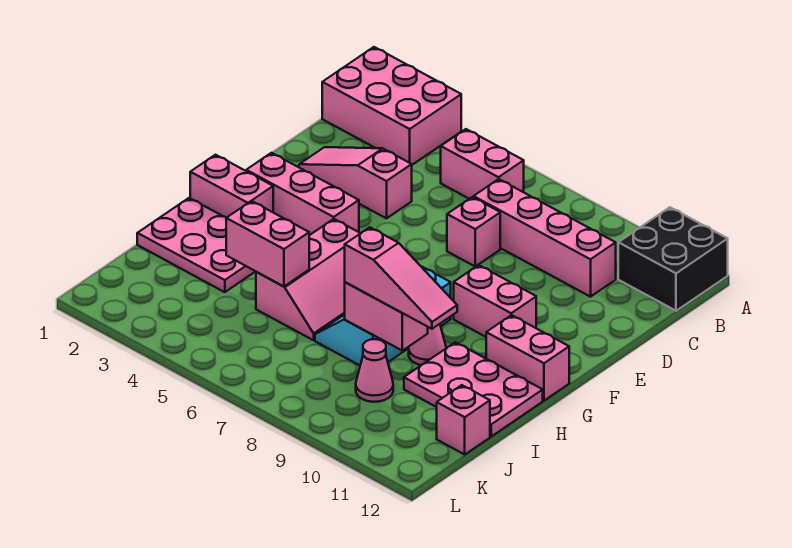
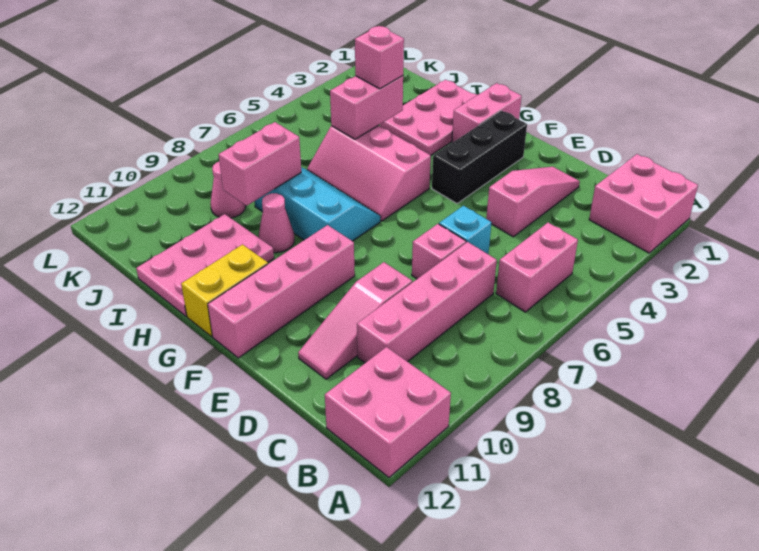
pink 2x3 brick [322,47,461,165] -> pink 2x2 brick [589,154,698,253]
black 2x2 brick [618,207,728,311] -> pink 2x2 brick [325,347,451,478]
none -> cyan 1x1 brick [439,206,492,254]
pink 1x3 brick [246,153,359,235] -> black 1x3 brick [432,111,527,203]
pink 1x2 brick [454,265,536,337] -> pink 1x4 brick [208,225,355,358]
pink 1x2 brick [486,315,569,401] -> yellow 1x2 brick [181,245,268,337]
pink 1x3 slope [345,227,457,329] -> pink 1x3 slope moved to [298,262,412,379]
pink 1x1 brick [437,385,490,454] -> pink 1x1 brick moved to [355,26,404,89]

